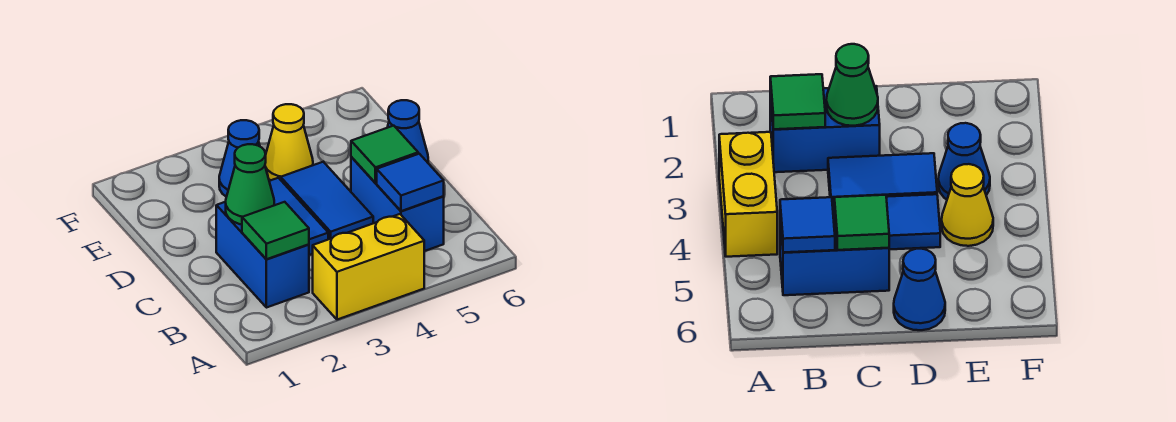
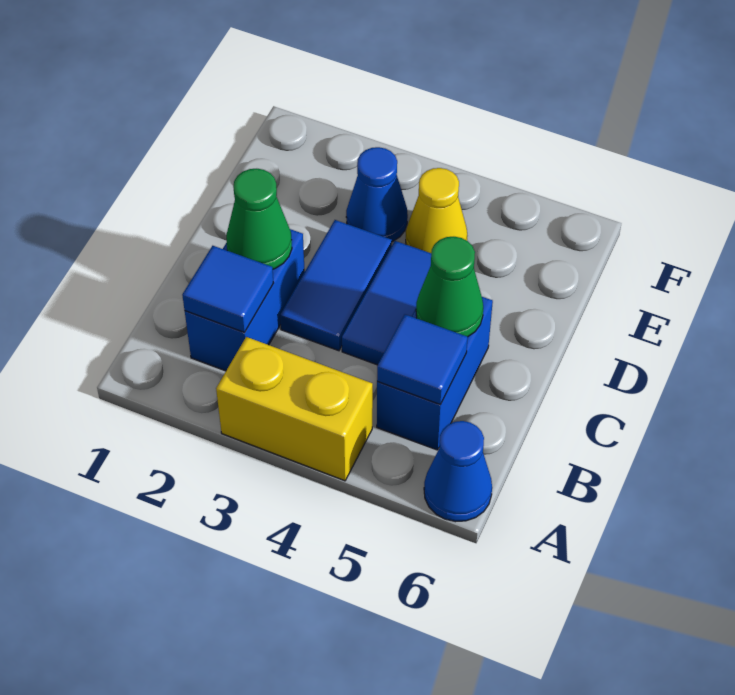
green 1x1 tile [242,202,309,259] -> blue 1x1 tile [182,246,273,332]
green 1x1 tile [351,126,418,183] -> green 1x1 cone [416,237,483,337]
blue 1x1 cone [387,100,428,163] -> blue 1x1 cone moved to [424,421,492,522]

